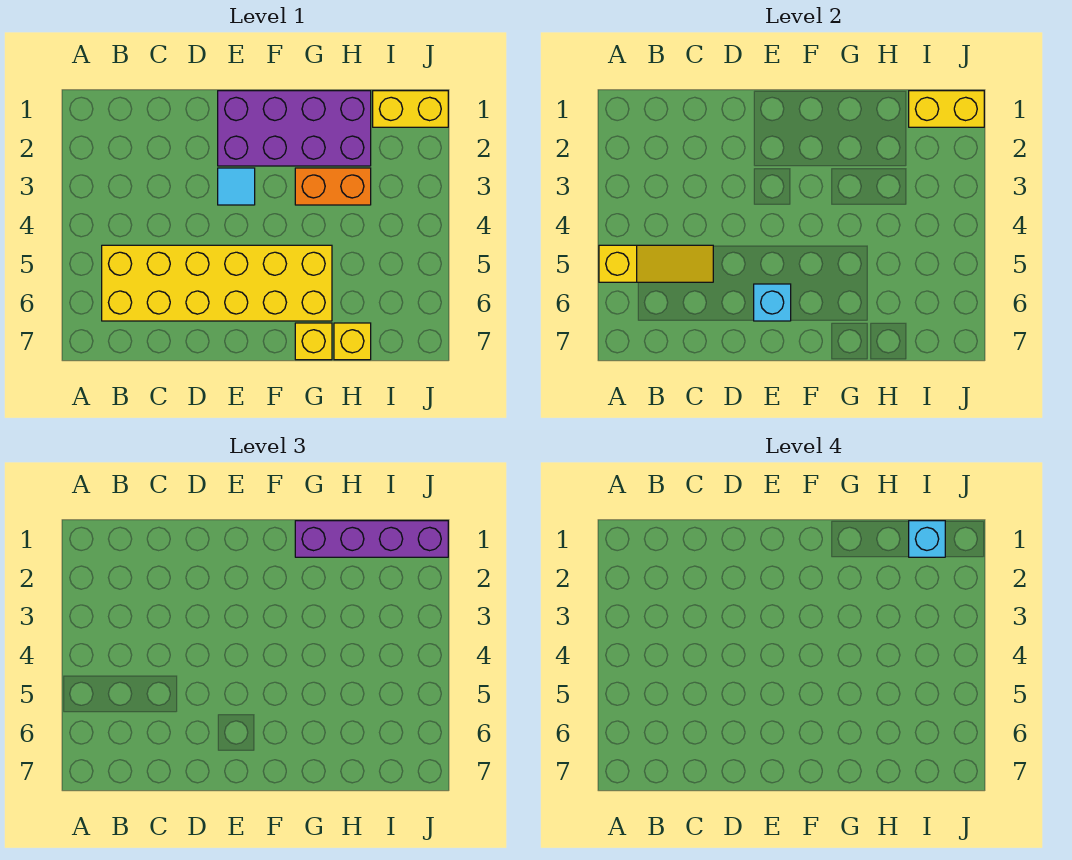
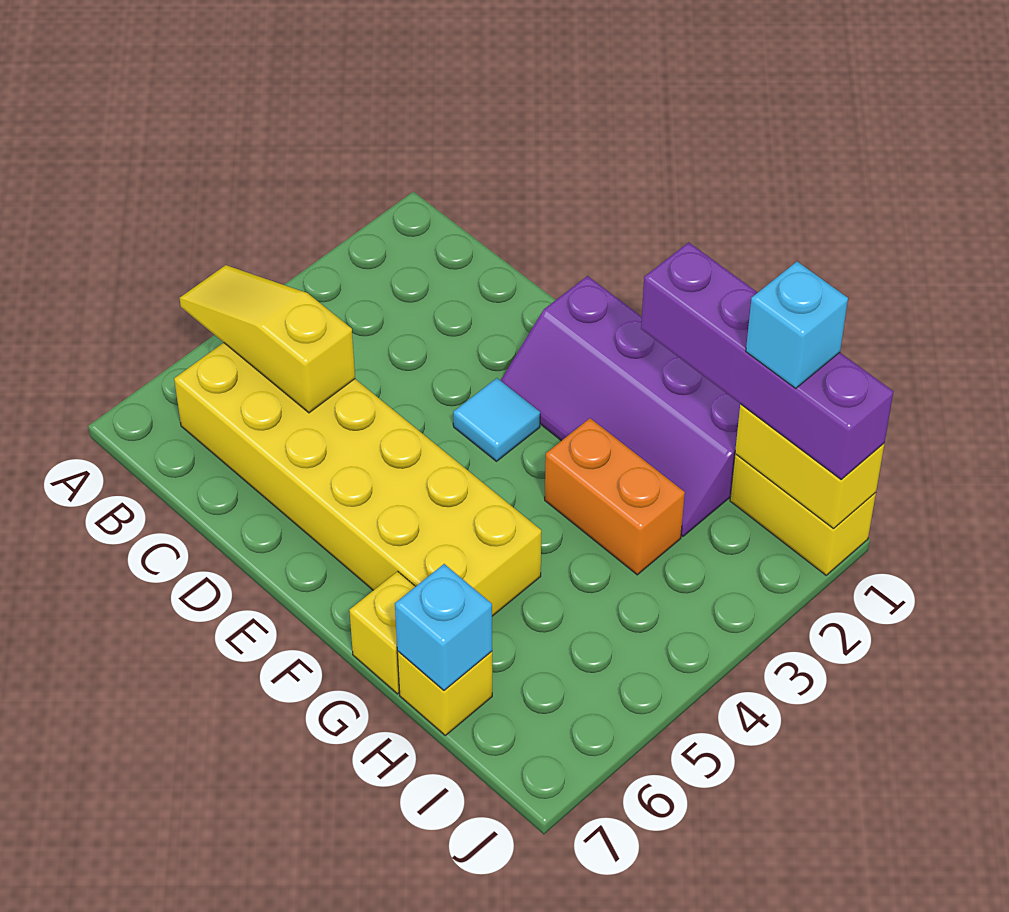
yellow 1x3 slope [599,245,713,282] -> yellow 1x3 slope turned to [180,265,355,413]
purple 2x4 brick [218,91,371,166] -> purple 2x4 slope [501,276,740,536]
cyan 1x1 brick [754,284,791,321] -> cyan 1x1 brick moved to [395,564,492,690]

